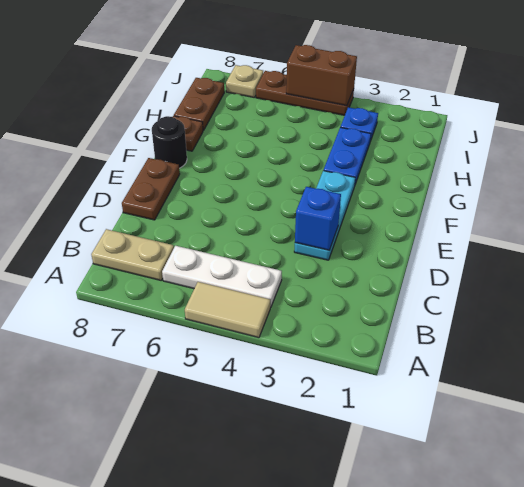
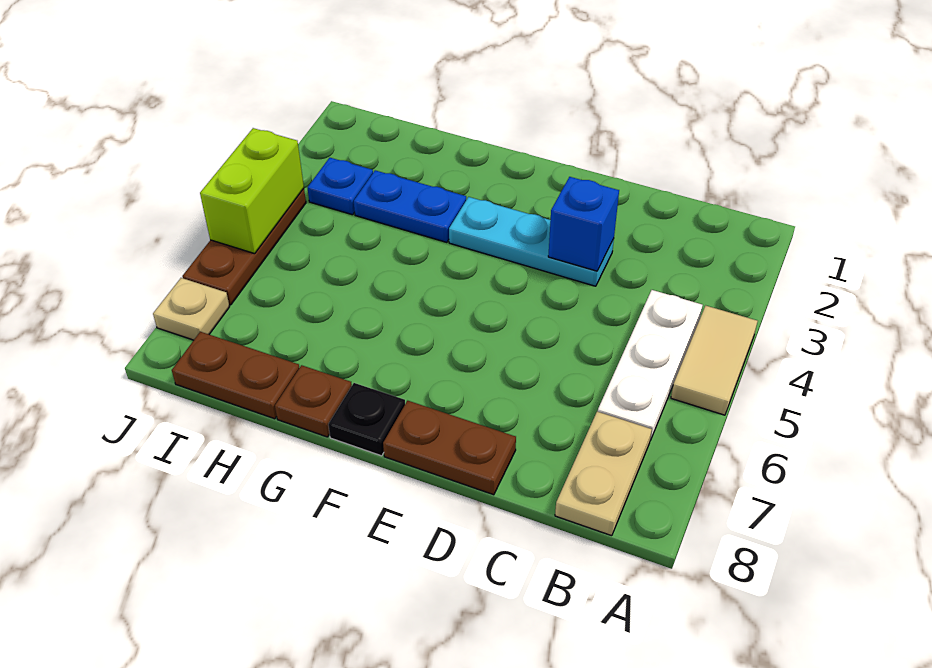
black 1x1 round brick [152,116,187,168] -> black 1x1 plate [328,383,405,456]
brown 1x2 brick [286,45,357,106] -> lime 1x2 brick [200,128,304,254]

